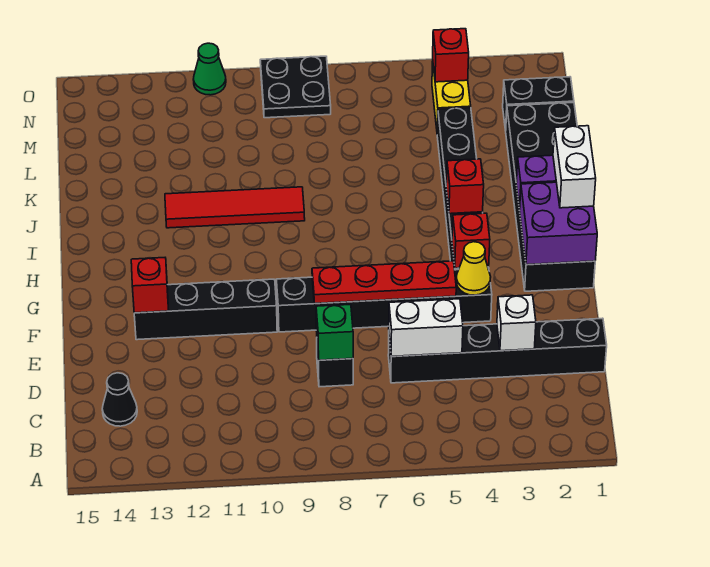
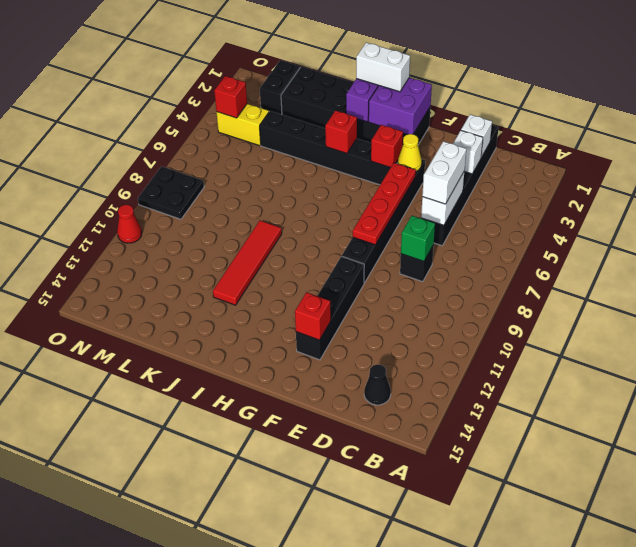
none -> white 1x1 brick [461,114,492,157]
none -> white 1x2 brick [422,141,466,204]
green 1x1 cone [193,43,226,95] -> red 1x1 cone [117,205,142,243]

